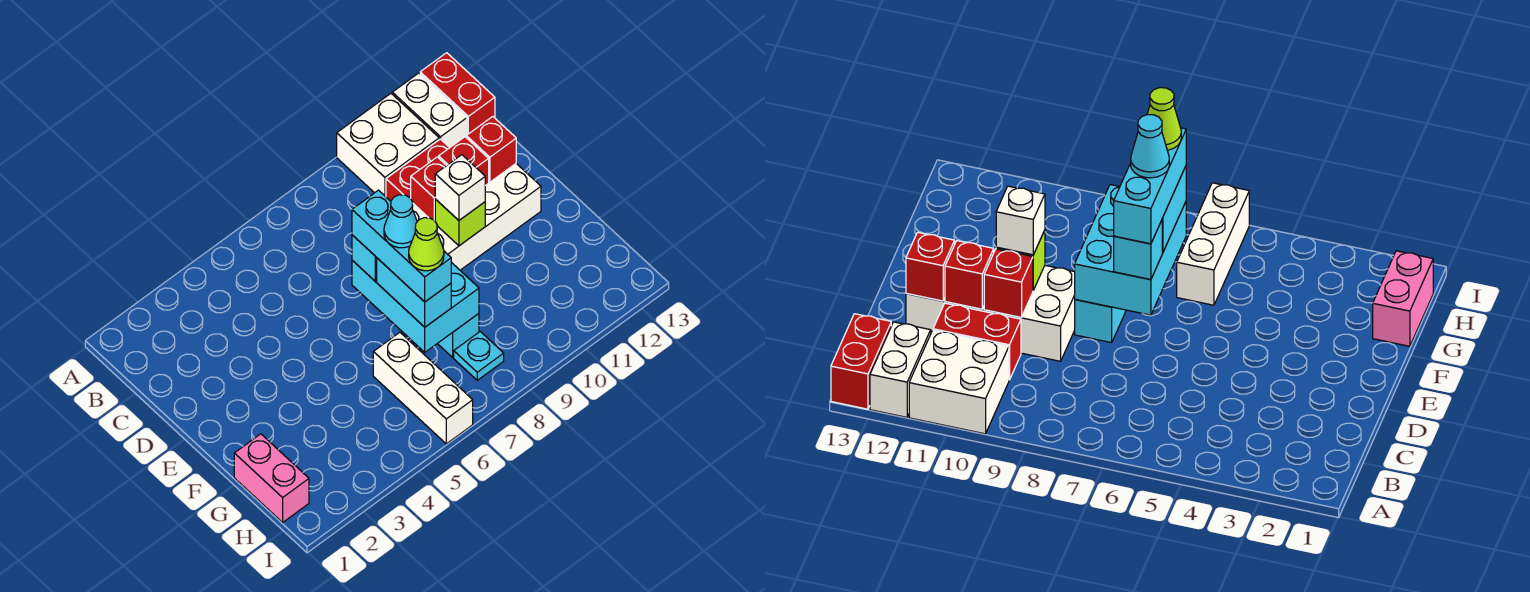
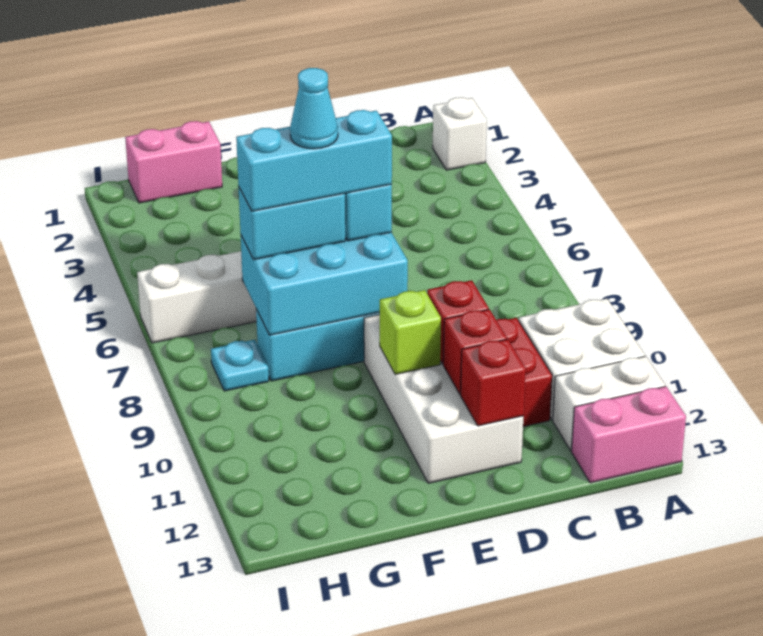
red 1x2 brick [420,53,495,135] -> pink 1x2 brick [572,386,686,483]
white 1x1 brick [435,155,485,220] -> white 1x1 brick moved to [433,97,487,170]
lime 1x1 cone [409,218,444,271] -> none

